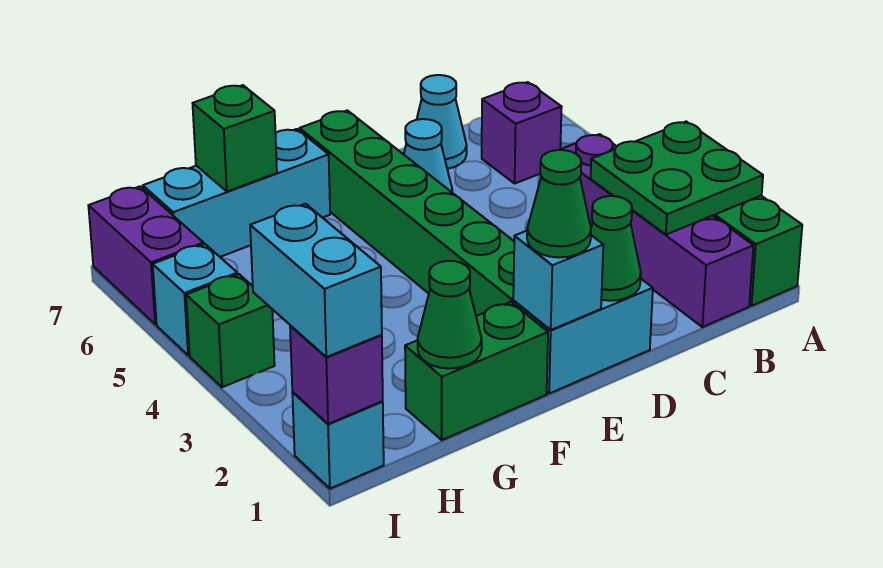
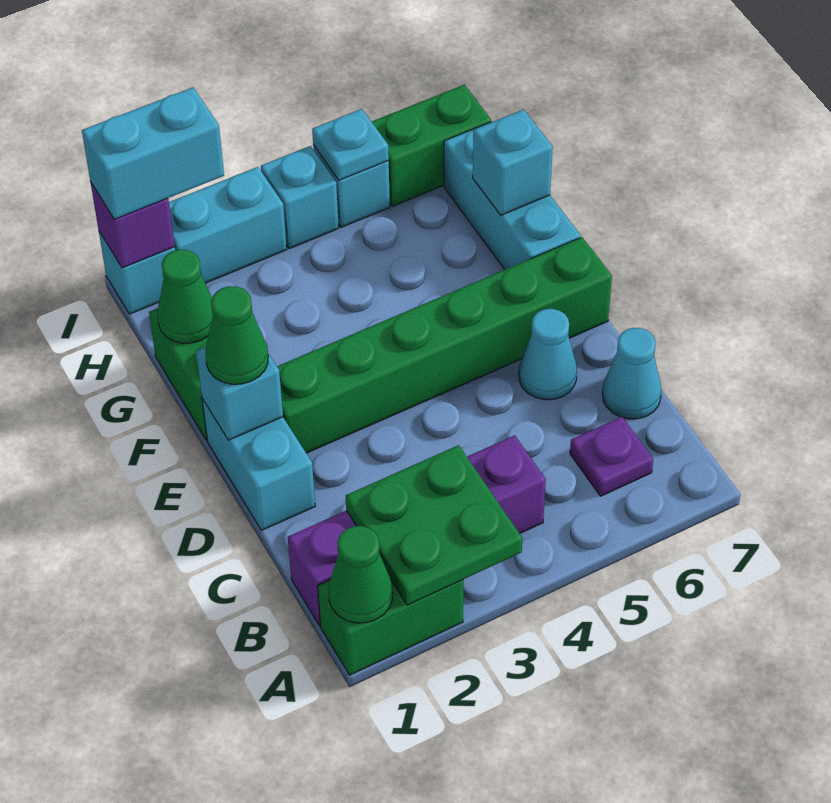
purple 1x1 brick [482,82,562,183] -> purple 1x1 plate [570,417,653,496]
green 1x1 cone [591,196,641,301] -> green 1x1 cone moved to [329,526,393,623]
green 1x1 brick [193,85,277,191] -> cyan 1x1 brick [473,110,553,215]
none -> cyan 1x2 brick [169,167,287,283]
green 1x1 brick [186,274,275,387] -> cyan 1x1 brick [261,146,339,249]
none -> cyan 1x1 plate [312,109,389,180]
purple 1x2 brick [88,186,204,324] -> green 1x2 brick [372,85,491,206]

